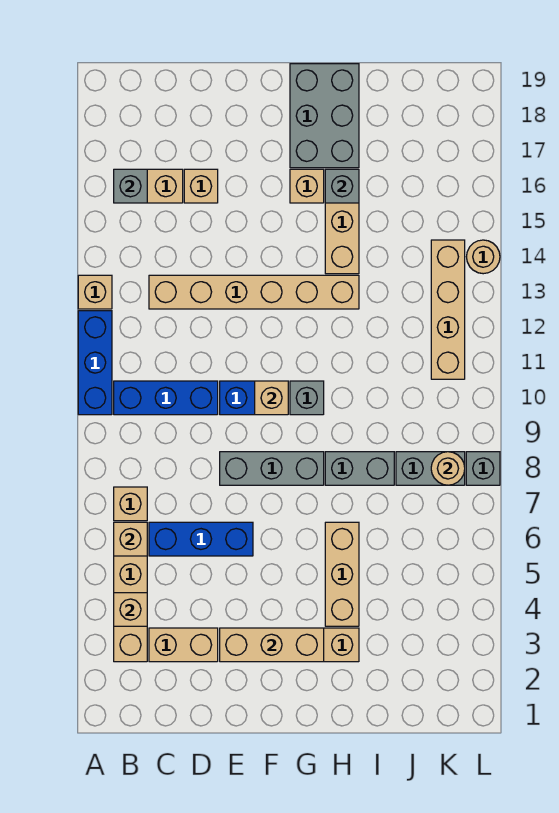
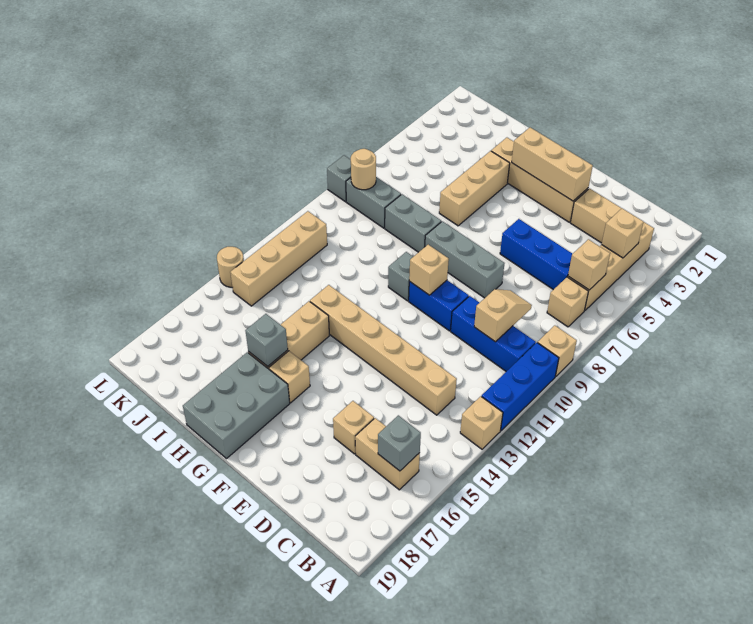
none -> tan 1x1 brick [538,326,577,376]
none -> tan 1x2 slope [474,289,532,342]

